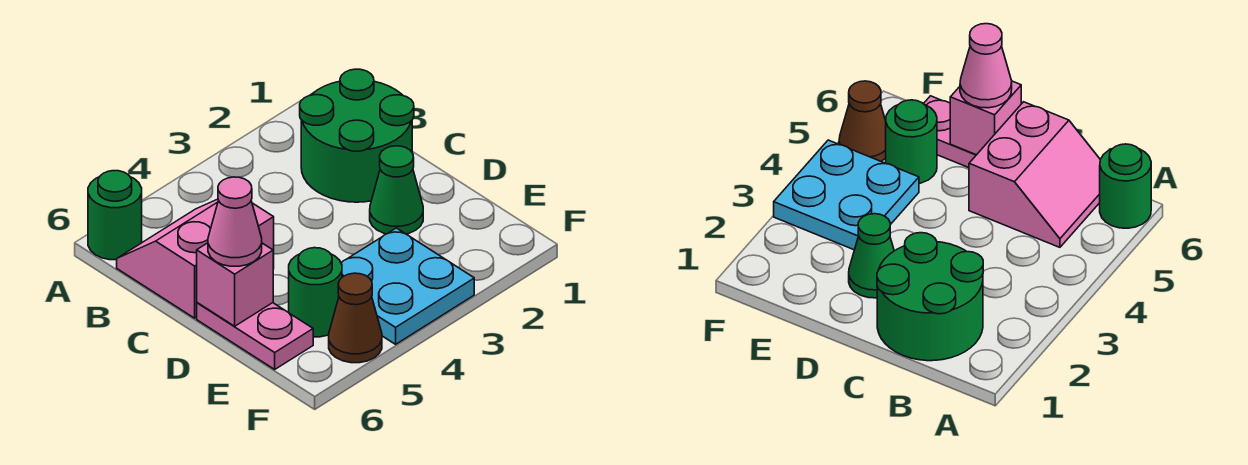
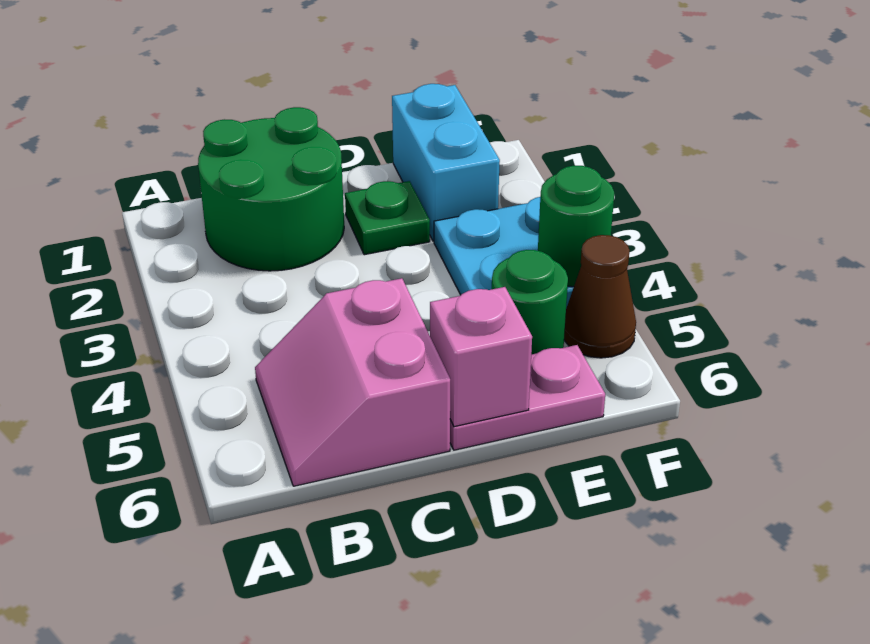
green 1x1 round brick [88,171,142,260] -> green 1x1 round brick moved to [538,165,614,287]
green 1x1 cone [370,146,423,234] -> green 1x1 plate [345,181,430,255]
pink 1x1 cone [208,177,262,266] -> none
none -> cyan 1x2 brick [392,84,500,241]

